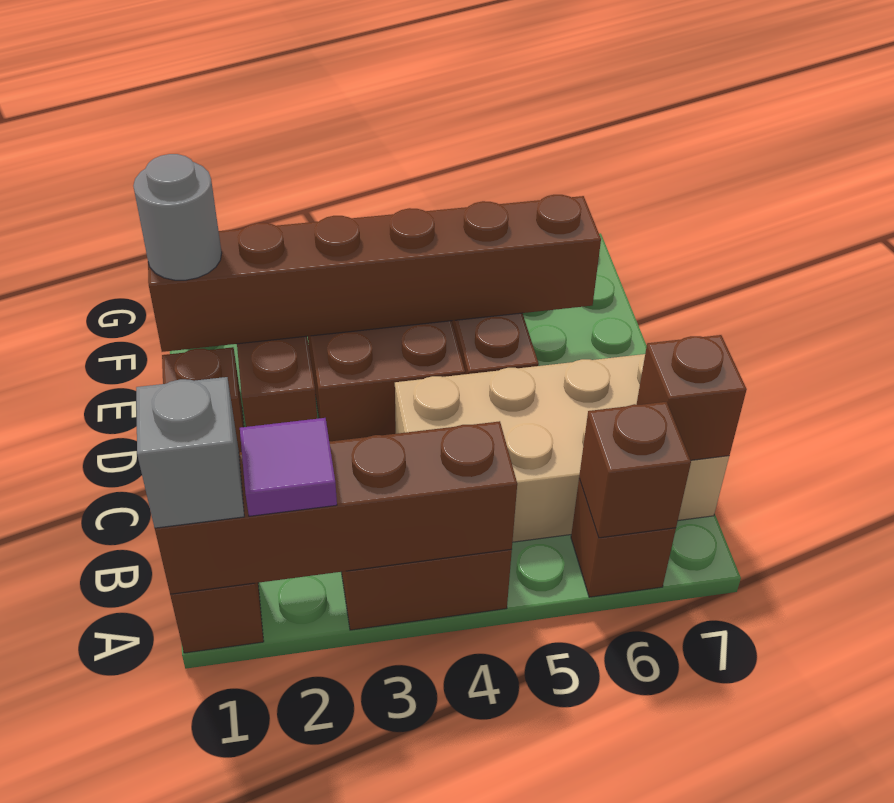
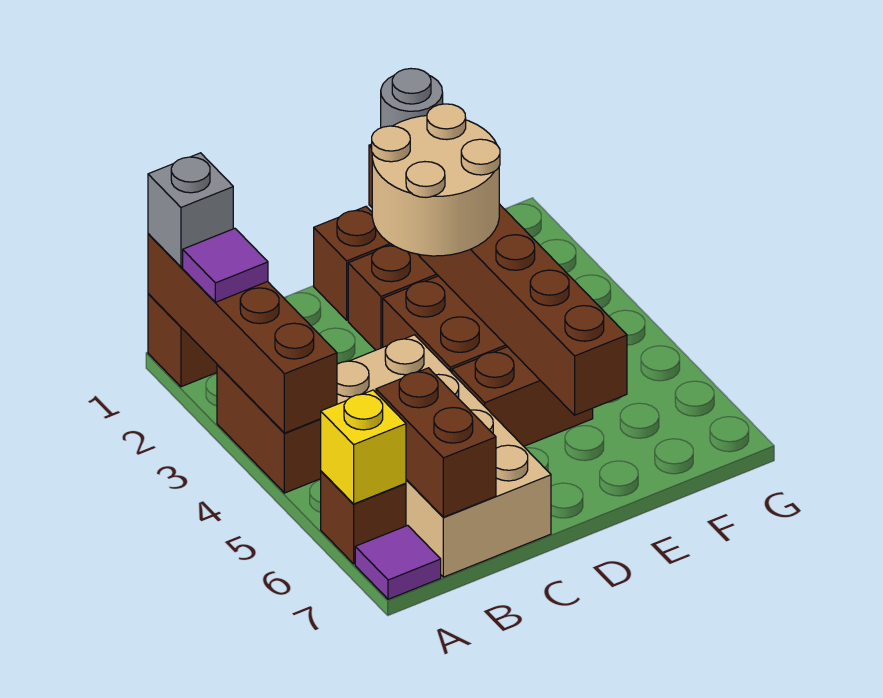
brown 1x1 brick [579,402,691,538] -> yellow 1x1 brick [321,390,406,504]
none -> purple 1x1 tile [355,525,441,599]
brown 1x1 brick [637,335,747,460] -> brown 1x2 brick [376,368,496,517]
none -> tan 2x2 round brick [372,104,500,256]

